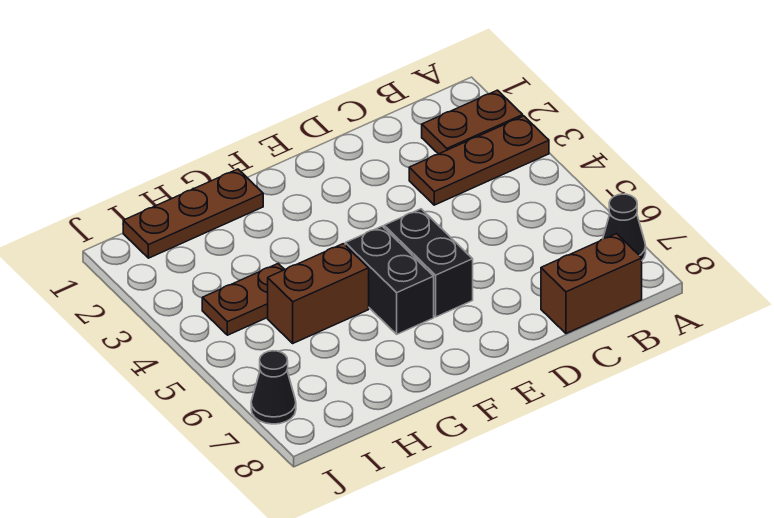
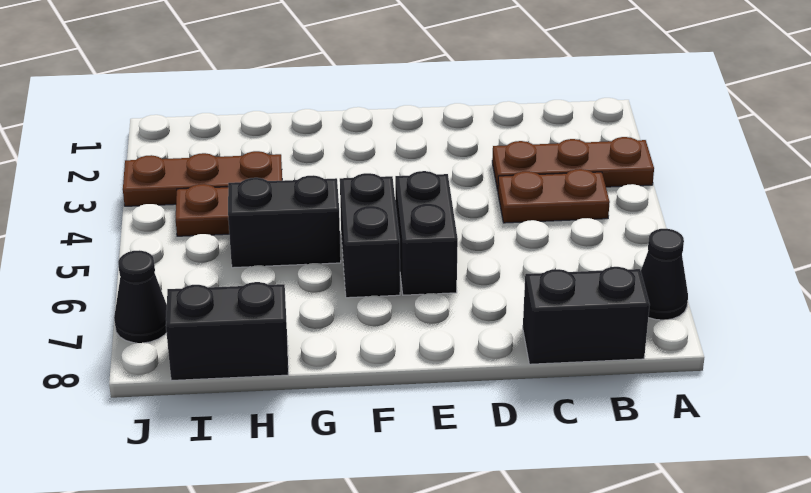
brown 1x2 plate [422,90,523,154] -> brown 1x2 plate moved to [498,169,610,223]
brown 1x2 brick [541,234,642,334] -> black 1x2 brick [523,267,650,364]
brown 1x3 plate [123,169,263,258] -> brown 1x3 plate moved to [123,151,282,206]
brown 1x2 brick [268,244,369,343] -> black 1x2 brick [228,175,341,268]
none -> black 1x2 brick [166,282,288,380]

